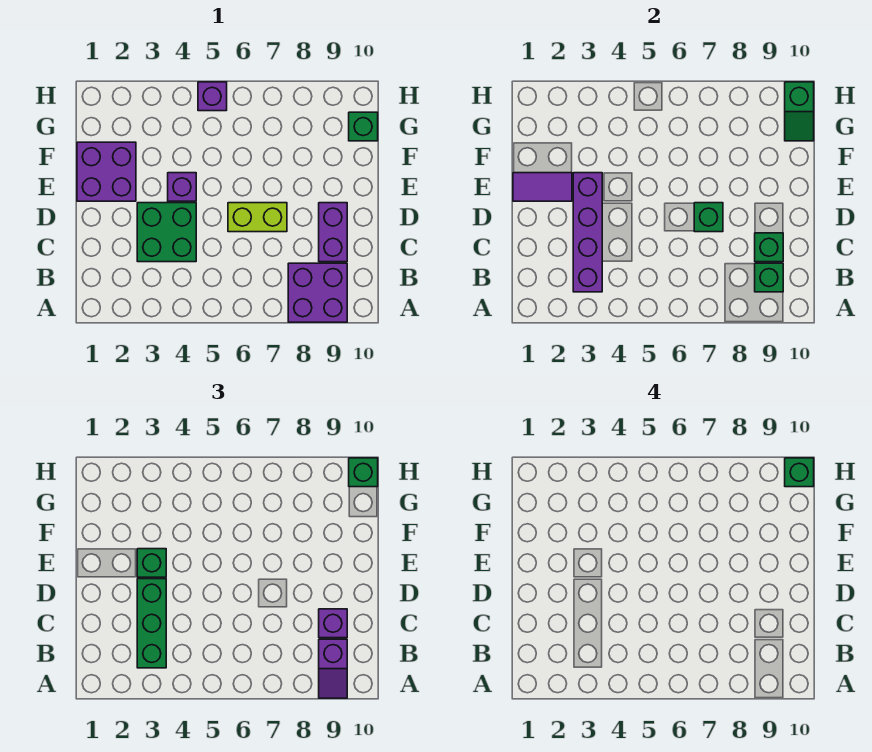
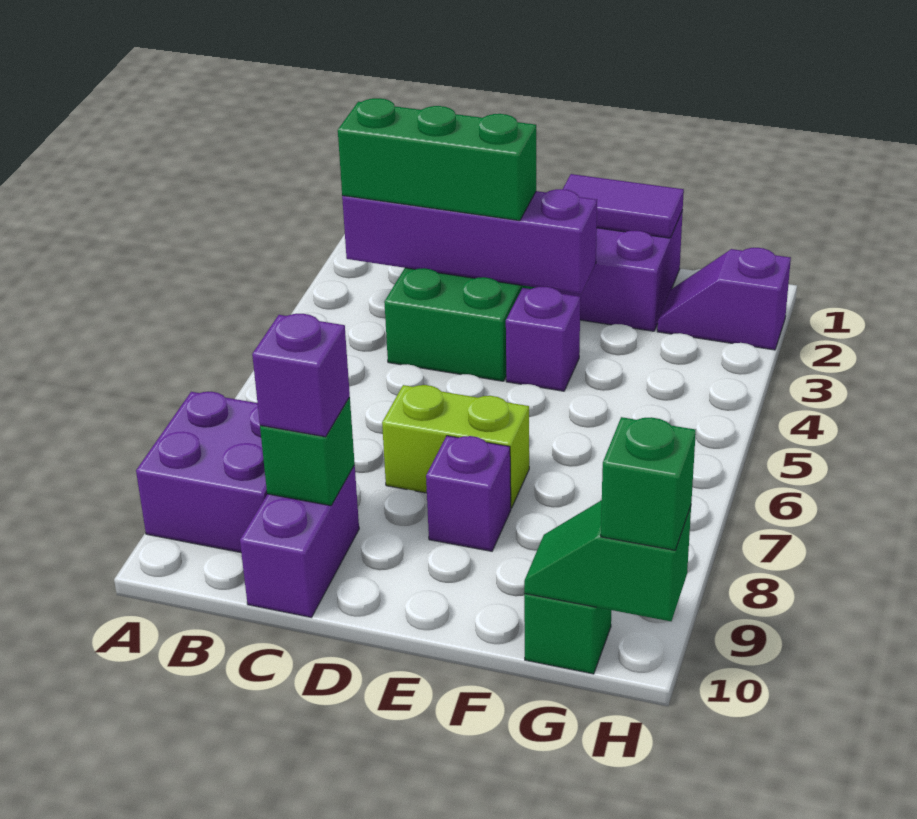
purple 1x2 slope [319,639,347,698] -> purple 1x2 slope moved to [657,248,791,350]
green 1x1 brick [755,263,783,292] -> none
purple 1x2 brick [319,203,347,262] -> purple 1x2 brick turned to [240,466,359,617]
lime 1x2 brick [228,203,287,232] -> lime 1x2 brick turned to [382,385,529,508]
green 1x1 brick [694,203,723,232] -> none
purple 1x2 tile [513,173,572,201] -> purple 1x2 tile turned to [563,174,684,238]
green 1x1 brick [137,549,166,577] -> none
purple 1x1 brick [198,82,227,111] -> purple 1x1 brick moved to [426,436,511,551]
green 1x1 brick [785,458,814,487] -> none

